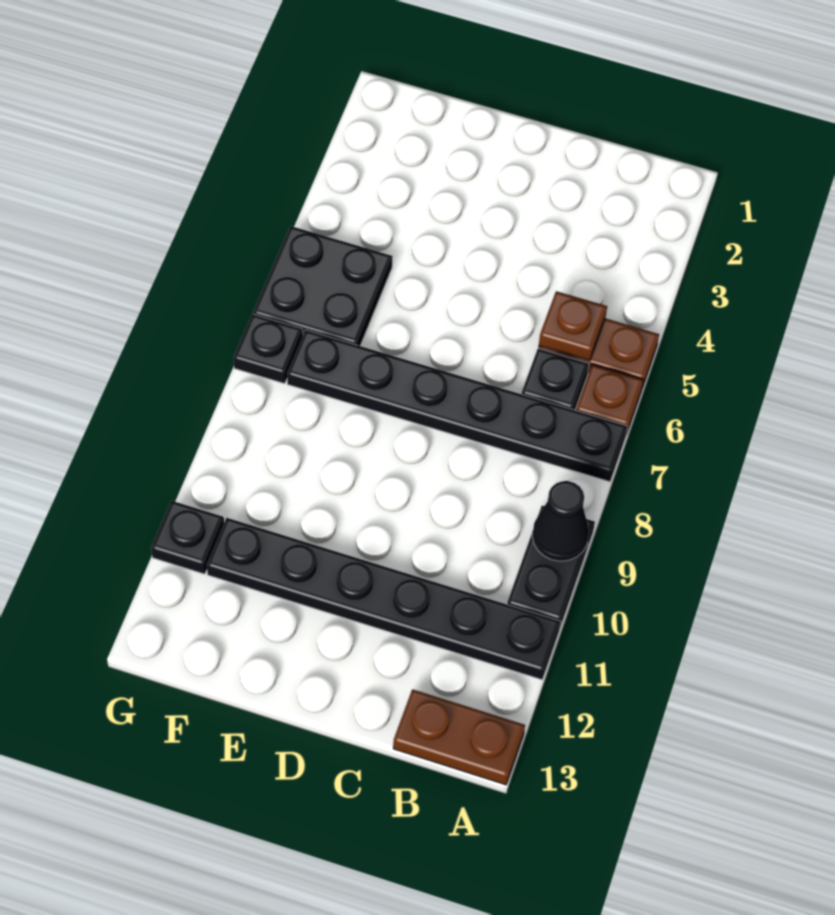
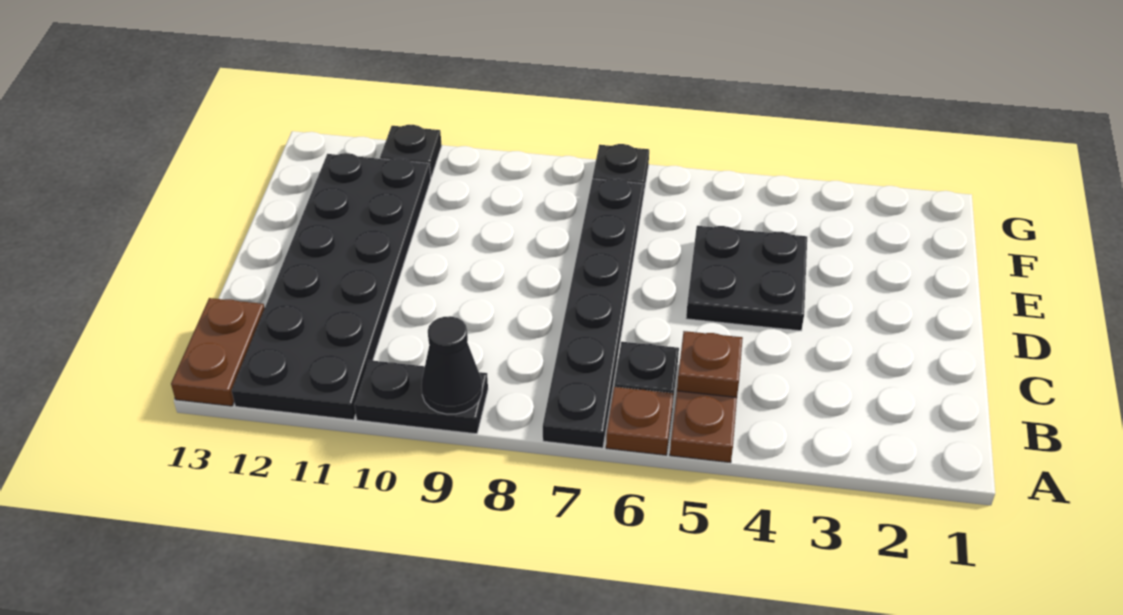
black 1x6 plate [207,518,561,680] -> black 2x6 plate [232,153,431,420]
black 2x2 plate [253,226,393,346] -> black 2x2 plate moved to [686,226,807,331]

